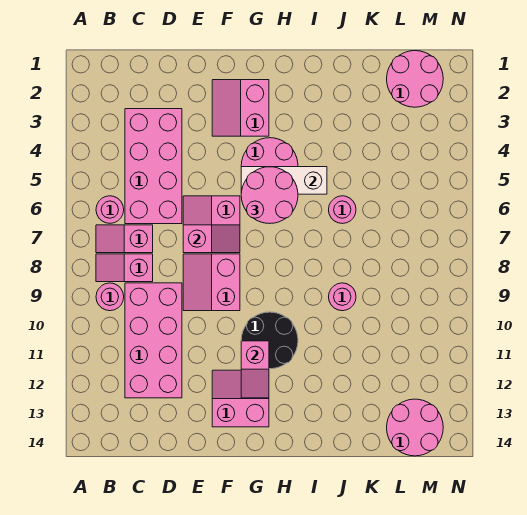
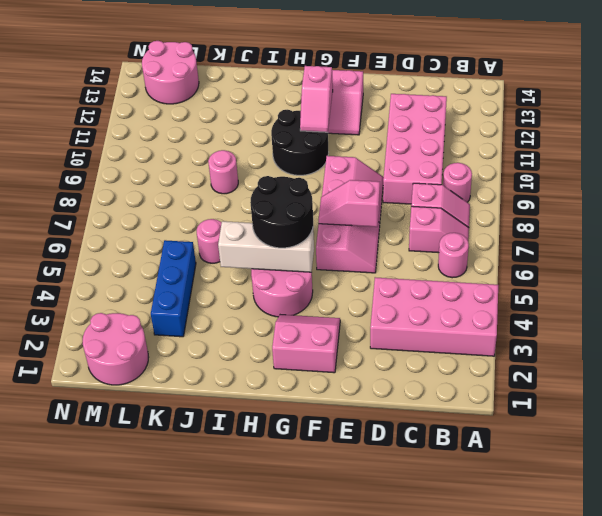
pink 2x4 brick [125,109,182,224] -> pink 2x4 brick turned to [370,277,498,356]
pink 2x2 slope [212,80,269,136] -> pink 2x2 slope turned to [272,315,340,373]
pink 2x2 round brick [241,167,298,224] -> black 2x2 round brick [250,176,313,248]
pink 1x2 slope [241,341,269,398] -> pink 1x2 slope turned to [300,66,333,132]
none -> blue 1x3 brick [151,240,196,337]

